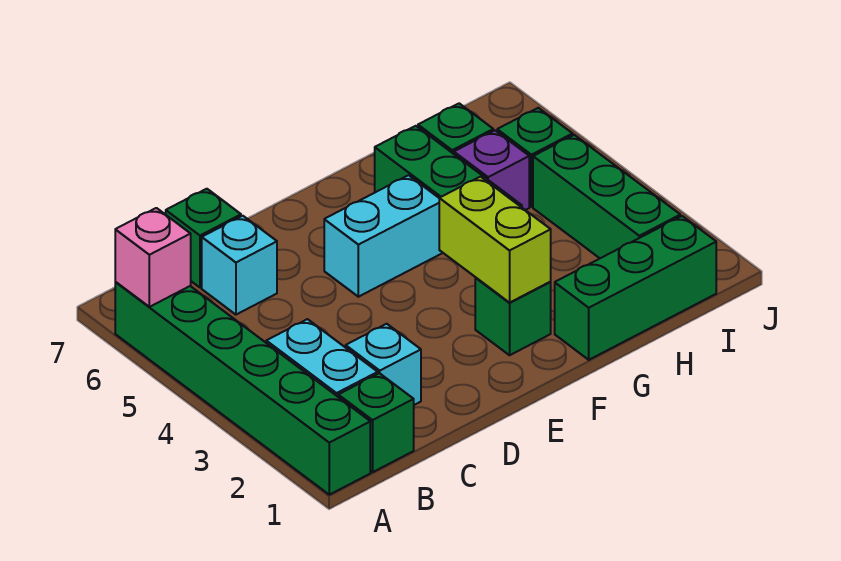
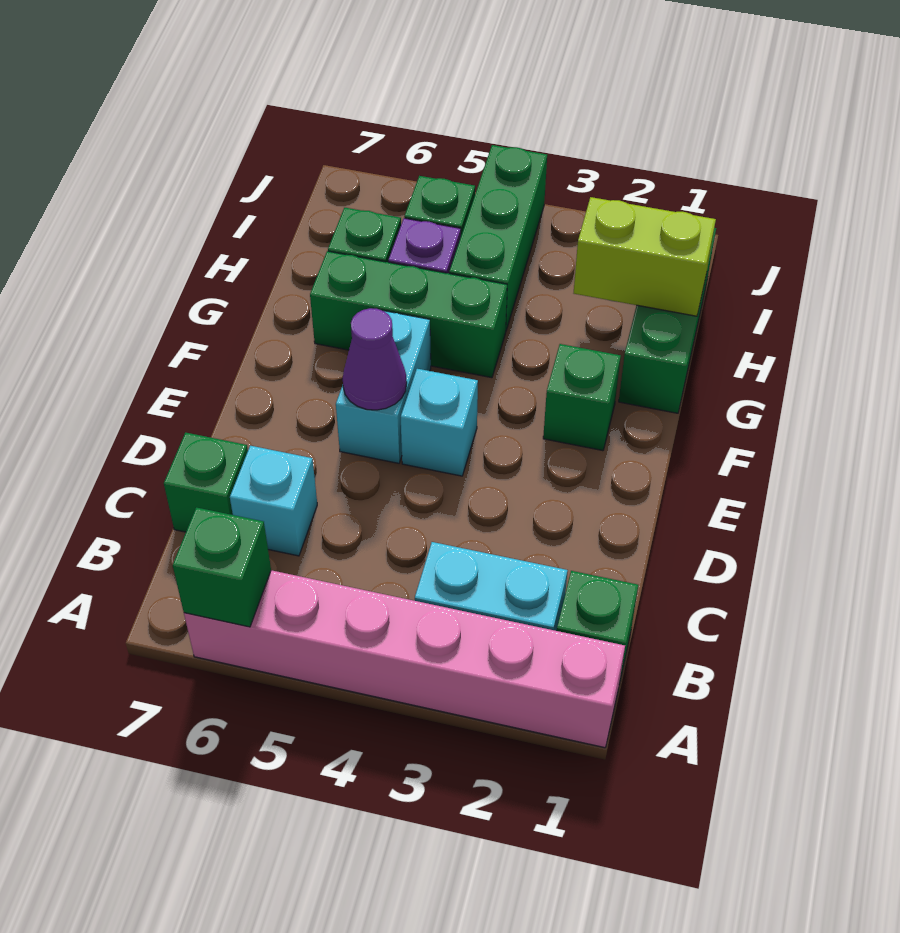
green 1x6 brick [115,282,370,495] -> pink 1x6 brick [184,570,625,748]
pink 1x1 brick [115,208,191,307] -> green 1x1 brick [173,507,271,627]
cyan 1x1 brick [346,324,421,405] -> cyan 1x1 brick moved to [401,369,478,476]
none -> purple 1x1 cone [343,308,407,410]
lime 1x2 brick [439,177,551,303] -> lime 1x2 brick moved to [574,197,716,316]
green 1x3 brick [533,135,680,258] -> green 1x3 brick turned to [449,145,547,330]

